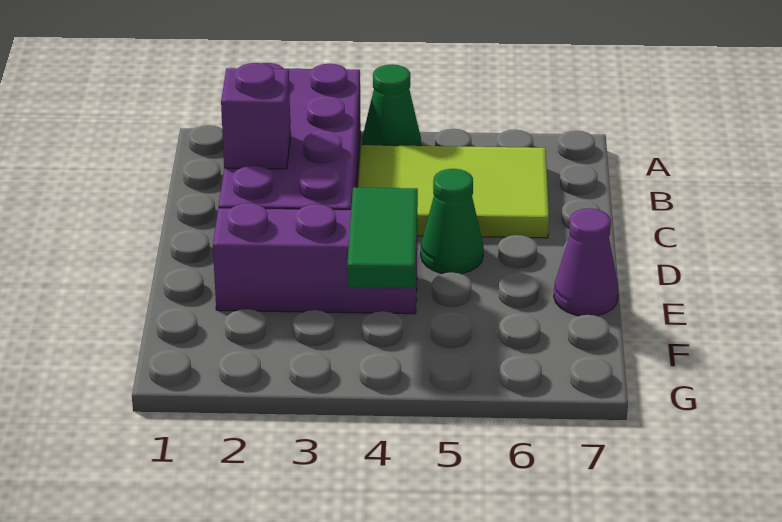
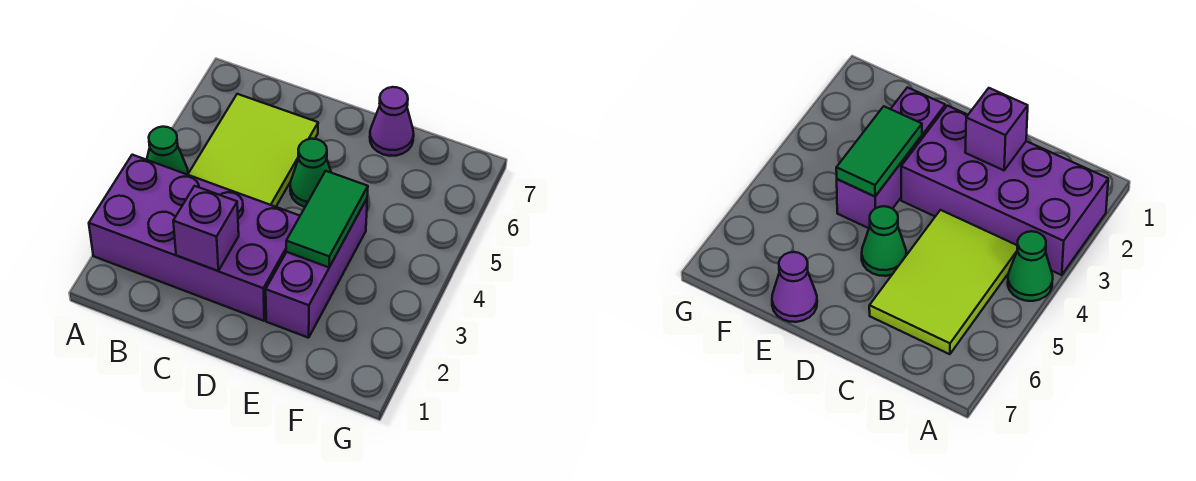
green 1x2 tile [347,187,418,288] -> green 1x2 tile turned to [286,171,368,267]

